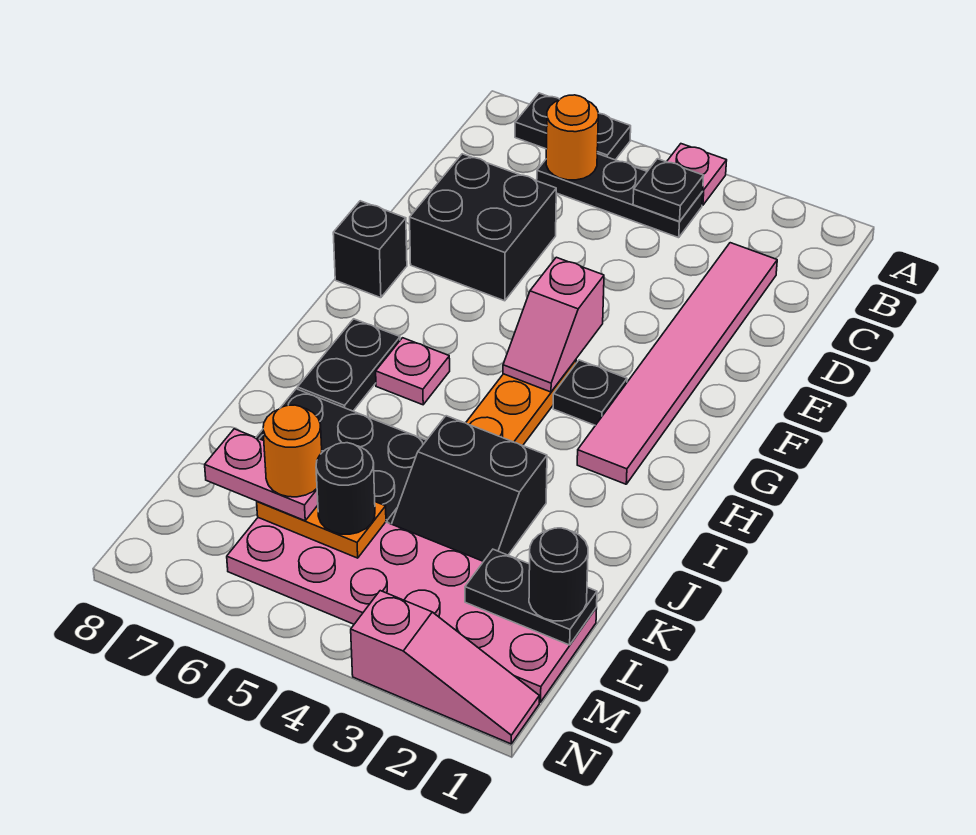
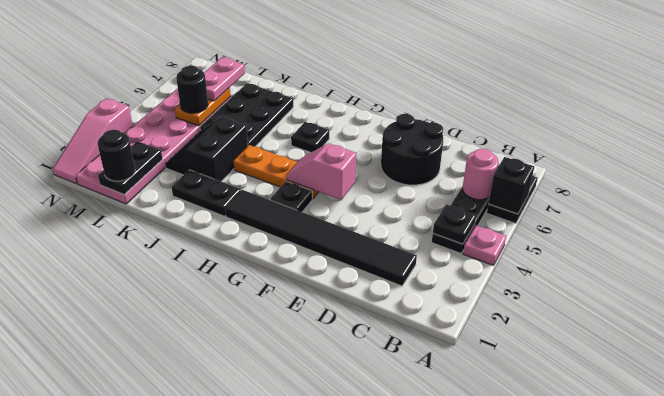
orange 1x1 round brick [546,95,598,180] -> pink 1x1 round brick [463,149,498,200]
pink 1x6 tile [577,243,777,484] -> black 1x6 tile [225,190,417,286]
black 2x2 brick [410,154,556,301] -> black 2x2 round brick [381,114,443,185]
black 1x1 brick [333,201,407,298] -> black 1x1 brick moved to [488,157,534,214]
pink 1x1 plate [376,338,450,405] -> black 1x1 plate [291,122,329,152]
black 1x2 plate [297,319,400,411] -> black 1x2 plate moved to [171,170,241,216]
orange 1x1 round brick [263,405,322,497] -> none

